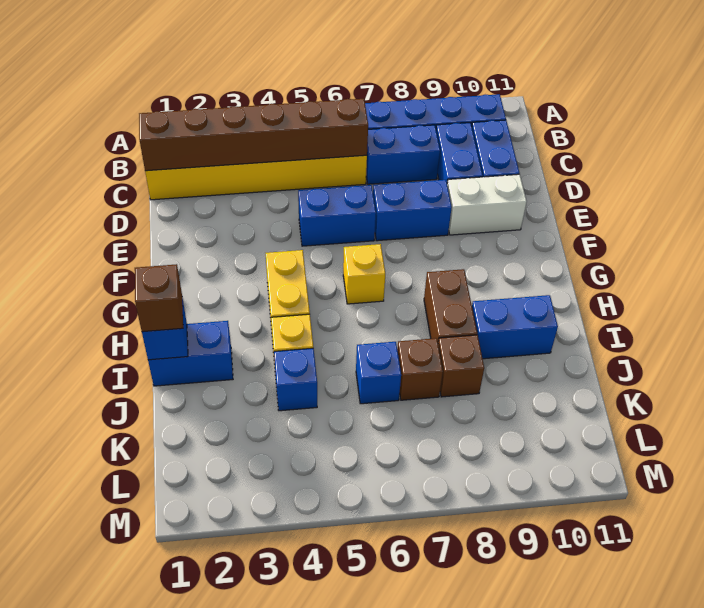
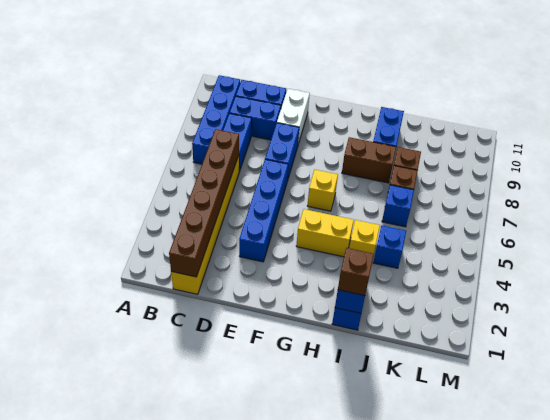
blue 1x2 brick [298,185,376,246] -> blue 1x4 brick [239,159,288,262]

